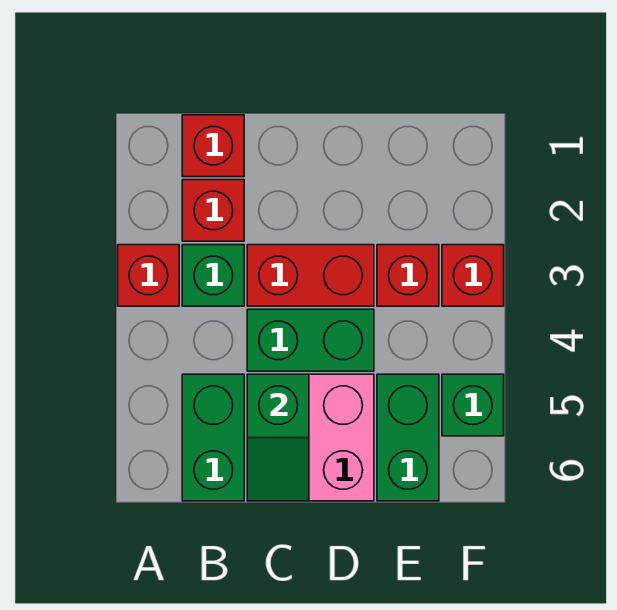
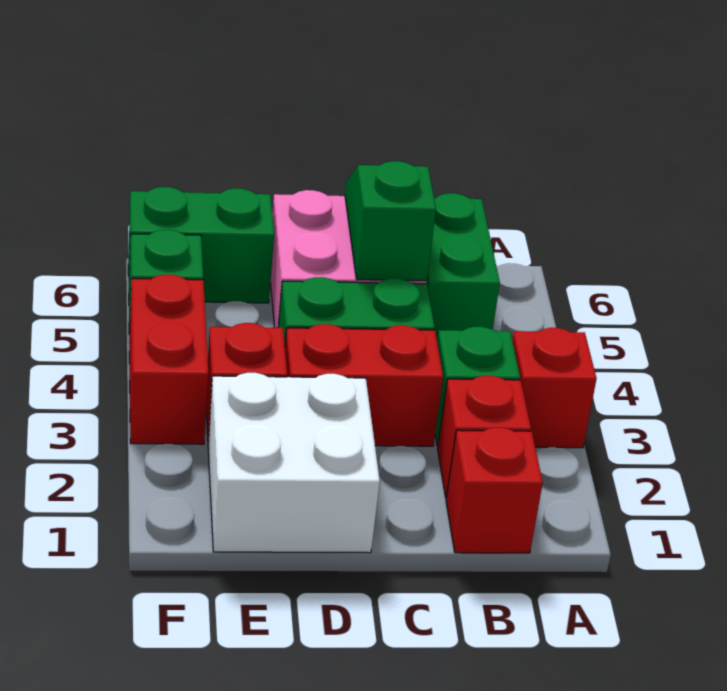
none -> white 2x2 brick [208,373,380,553]
green 1x2 brick [377,374,439,501] -> green 1x2 brick turned to [128,187,274,303]
red 1x1 brick [442,245,504,306] -> red 1x2 brick [129,275,208,444]

